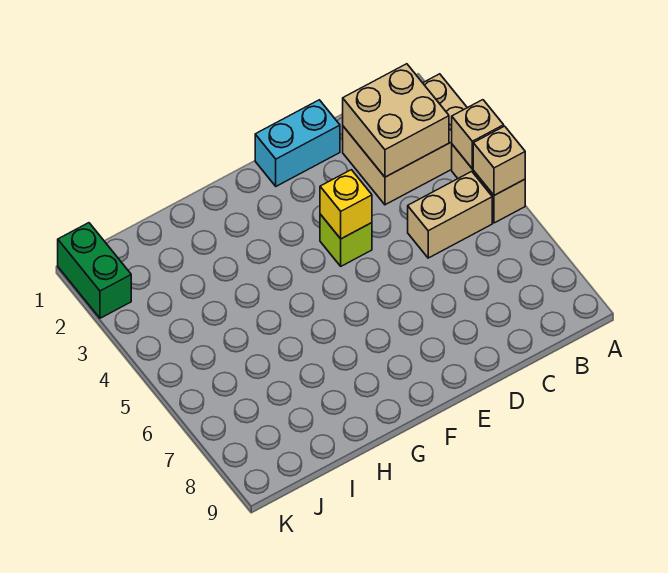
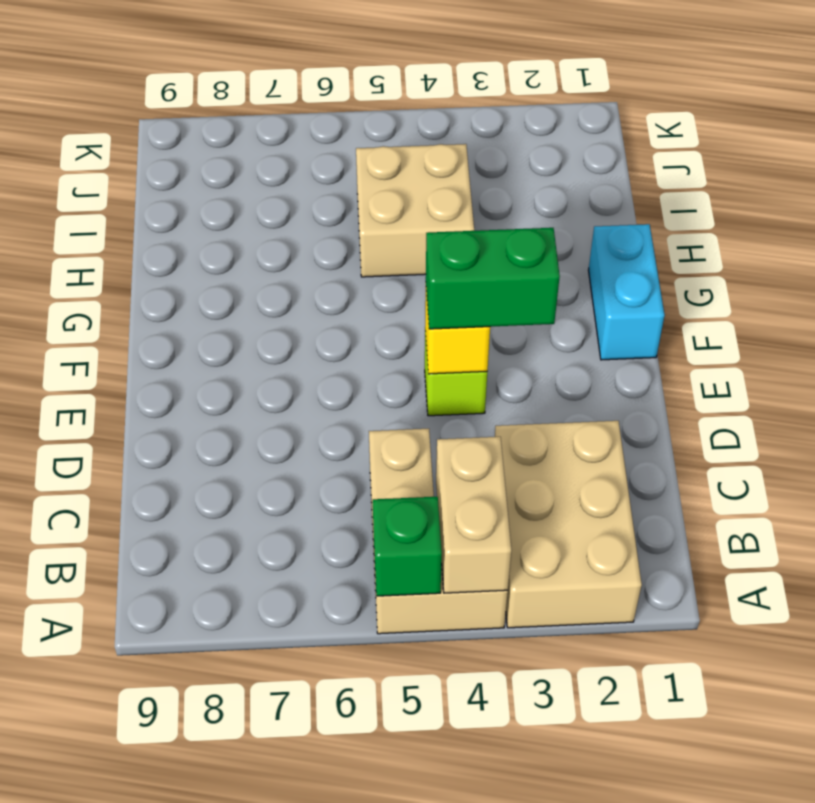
tan 1x1 brick [452,100,504,169] -> tan 1x2 brick [436,437,511,593]
tan 1x1 brick [473,126,525,195] -> green 1x1 brick [373,497,442,596]
tan 2x2 brick [343,64,449,177] -> tan 2x2 brick moved to [356,144,474,277]
cyan 1x2 brick [255,100,340,186] -> cyan 1x2 brick moved to [588,224,665,360]
green 1x2 brick [58,223,131,318] -> green 1x2 brick moved to [426,228,560,329]

